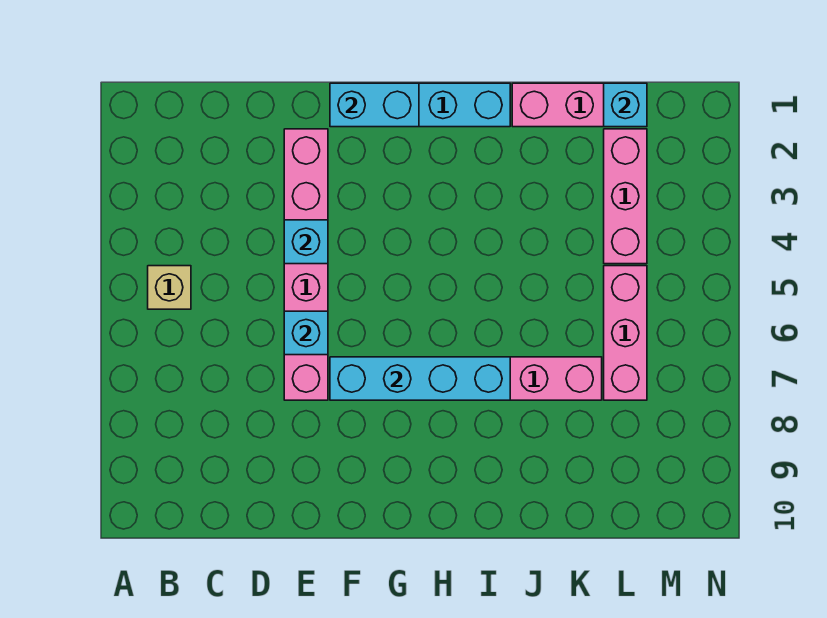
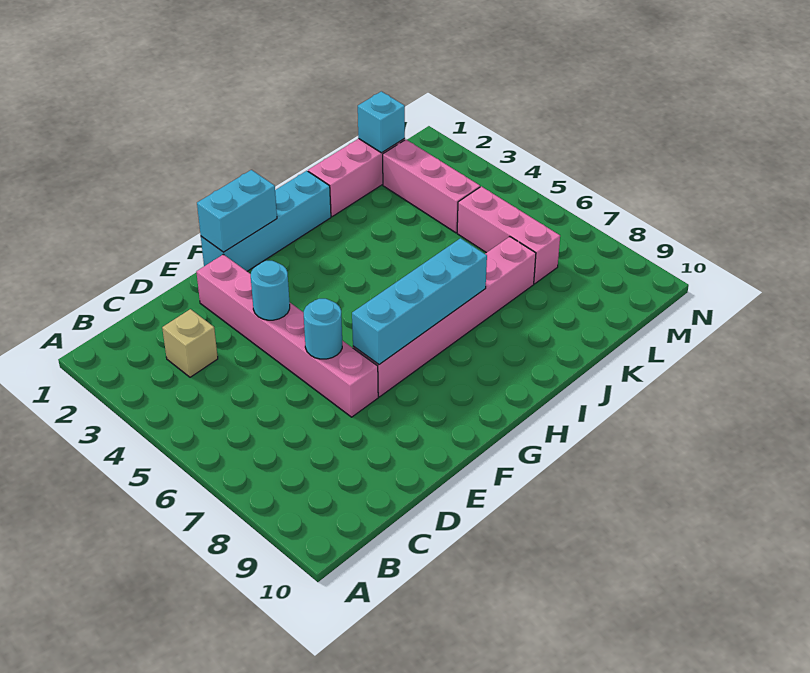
tan 1x1 brick [148,266,191,309] -> tan 1x1 brick moved to [162,309,218,377]
cyan 1x1 brick [284,220,328,264] -> cyan 1x1 round brick [251,261,290,320]
cyan 1x1 brick [284,311,328,355] -> cyan 1x1 round brick [304,299,342,359]

